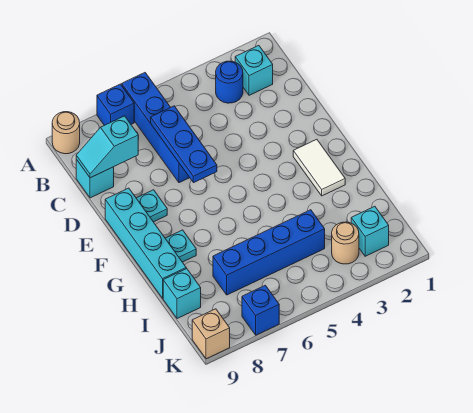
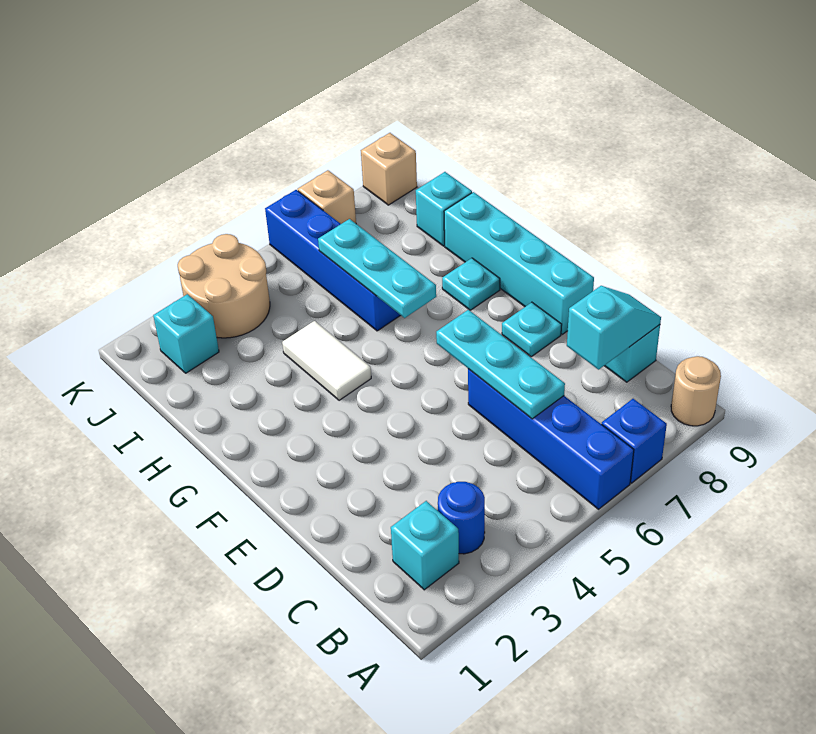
blue 1x3 plate [151,106,217,183] -> cyan 1x3 plate [436,310,565,419]
white 1x2 tile [293,139,345,196] -> white 1x2 tile moved to [282,321,371,400]
none -> cyan 1x3 plate [318,219,436,318]
blue 1x4 brick [213,210,325,295] -> blue 1x4 brick turned to [265,190,401,331]
tan 1x1 round brick [332,222,359,264] -> tan 2x2 round brick [178,234,270,338]
blue 1x1 brick [242,285,279,335] -> tan 1x1 brick [298,170,356,224]

